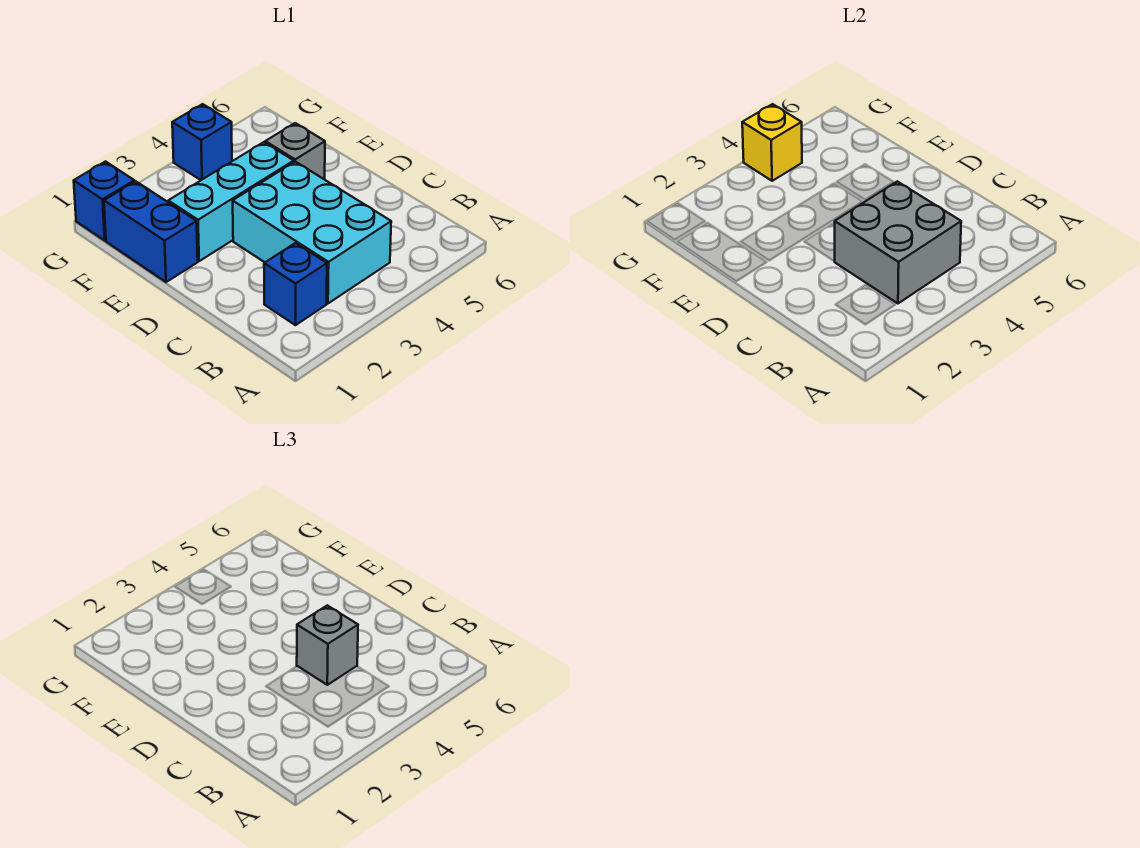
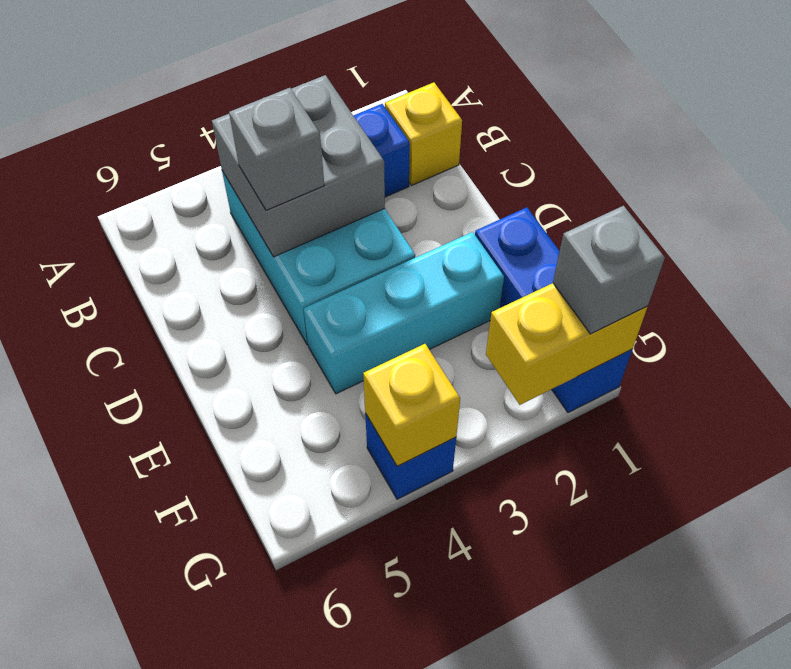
none -> yellow 1x1 brick [385,82,462,185]
grey 1x1 brick [265,123,325,179] -> grey 1x1 brick moved to [553,206,665,334]
none -> yellow 1x2 brick [486,283,648,405]

